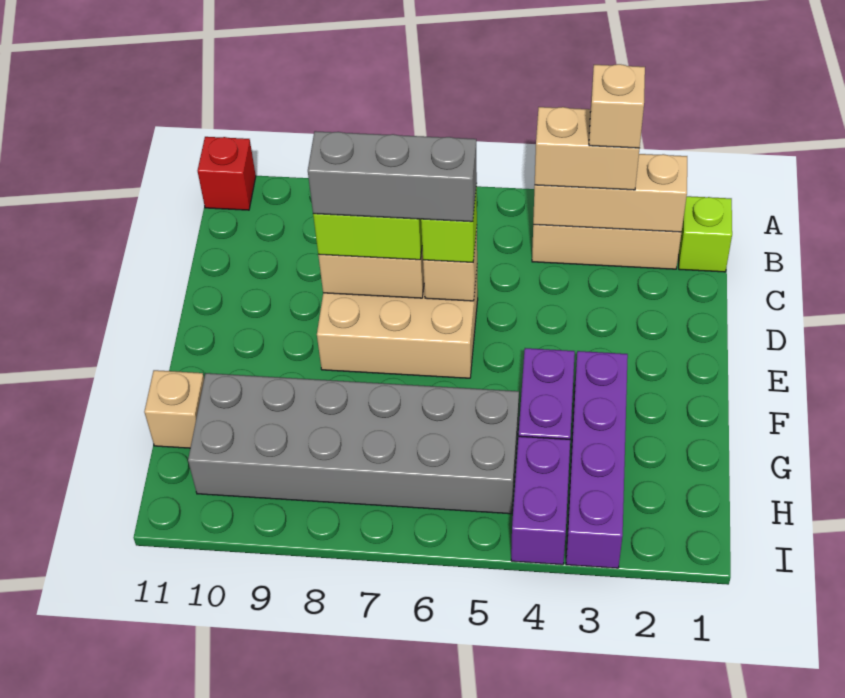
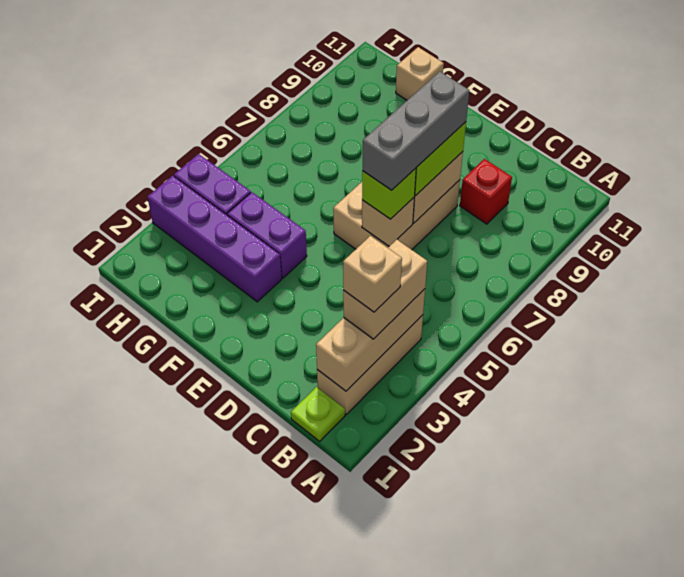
red 1x1 brick [198,137,256,210] -> red 1x1 brick moved to [460,159,512,224]
lime 1x1 brick [679,196,732,272] -> lime 1x1 plate [291,387,345,441]
grey 2x6 brick [188,373,519,514] -> none

